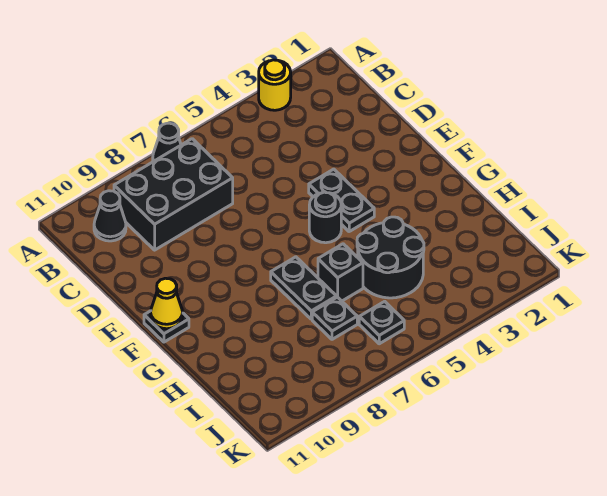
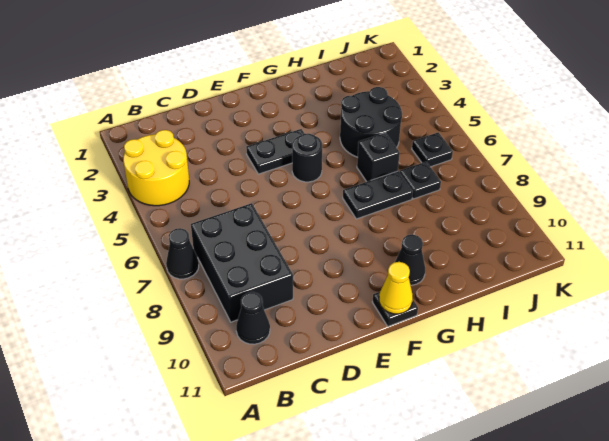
yellow 1x1 round brick [259,60,291,110] -> yellow 2x2 round brick [123,130,189,206]
none -> black 1x1 cone [395,235,425,285]

